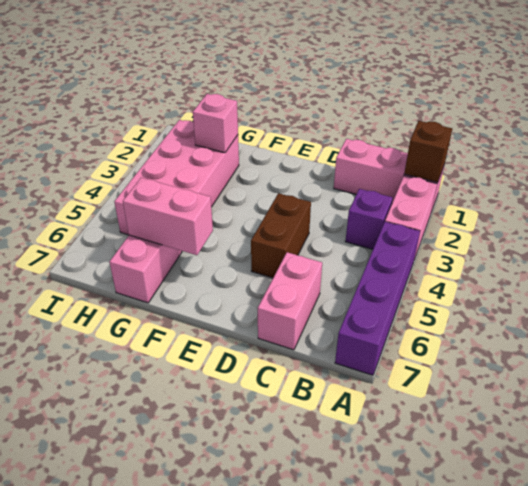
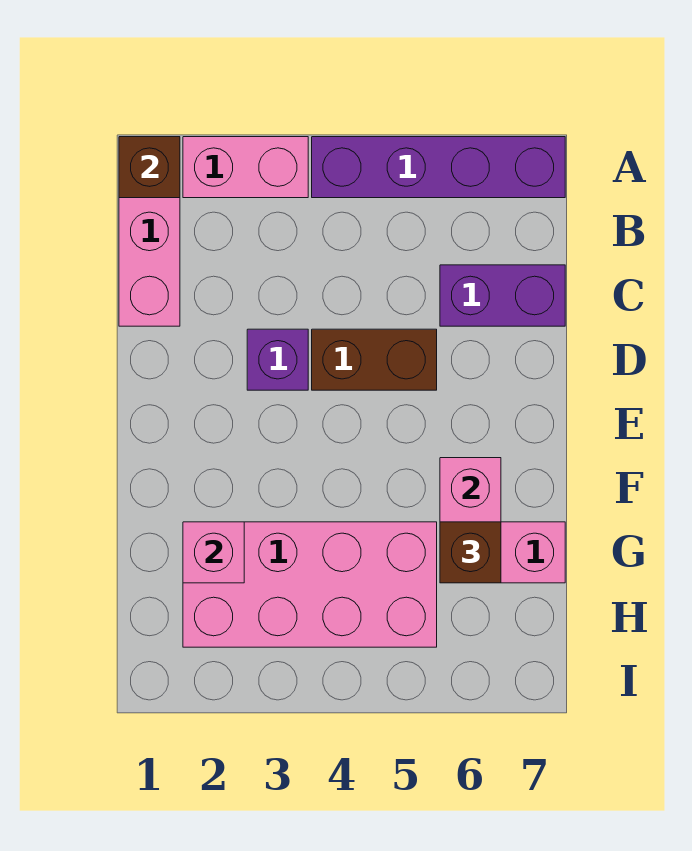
purple 1x1 brick [345,189,393,249] -> purple 1x1 brick moved to [247,329,308,390]
pink 1x2 brick [258,252,322,350] -> purple 1x2 brick [440,265,565,326]
none -> brown 1x1 brick [440,522,501,583]

